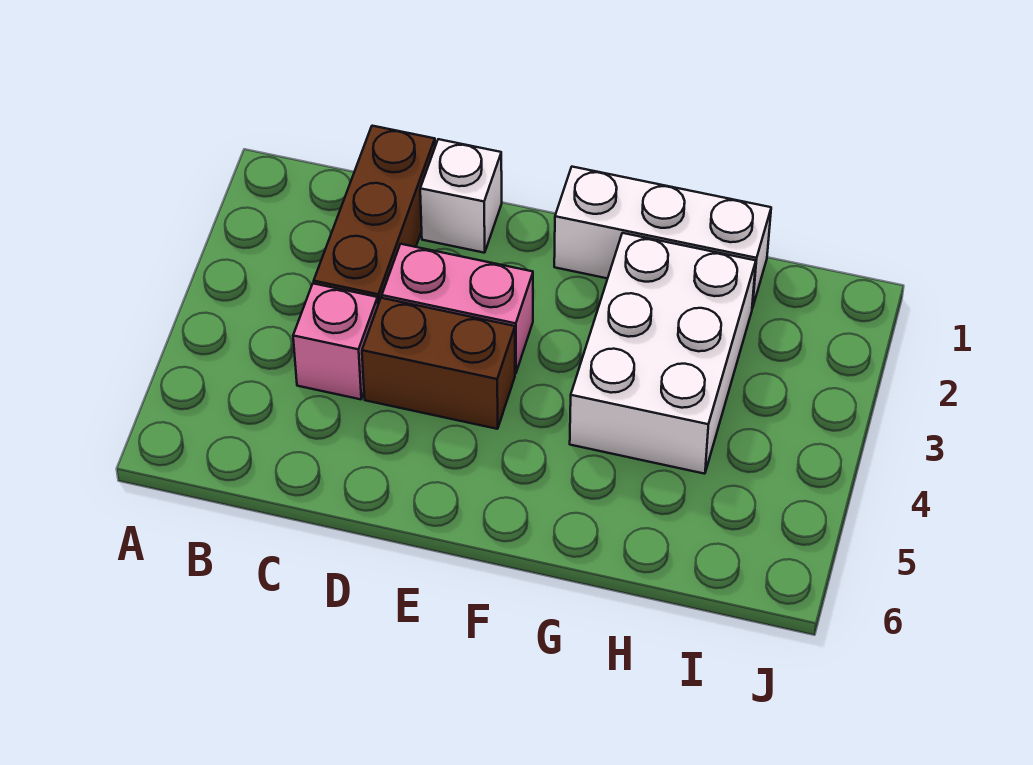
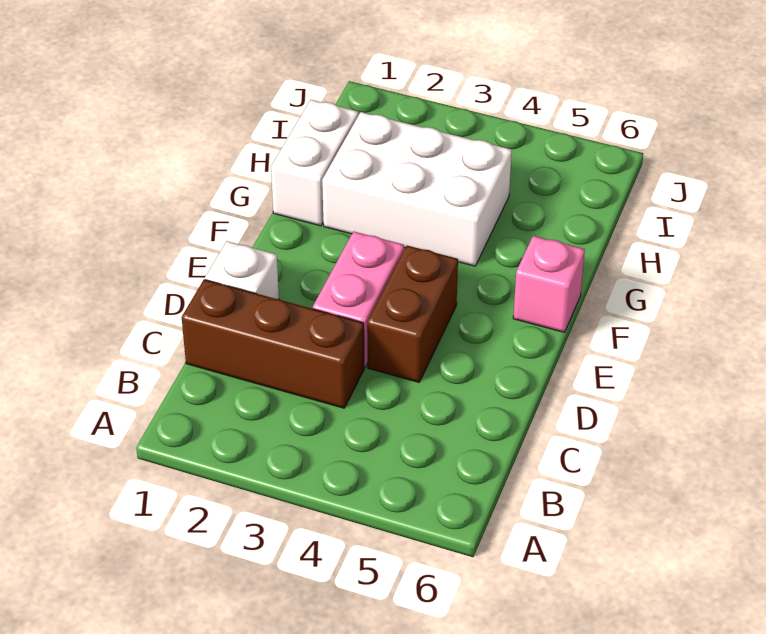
pink 1x1 brick [293,283,378,399] -> pink 1x1 brick moved to [513,236,585,332]
white 1x3 brick [554,167,771,308] -> white 1x2 brick [271,100,358,226]

